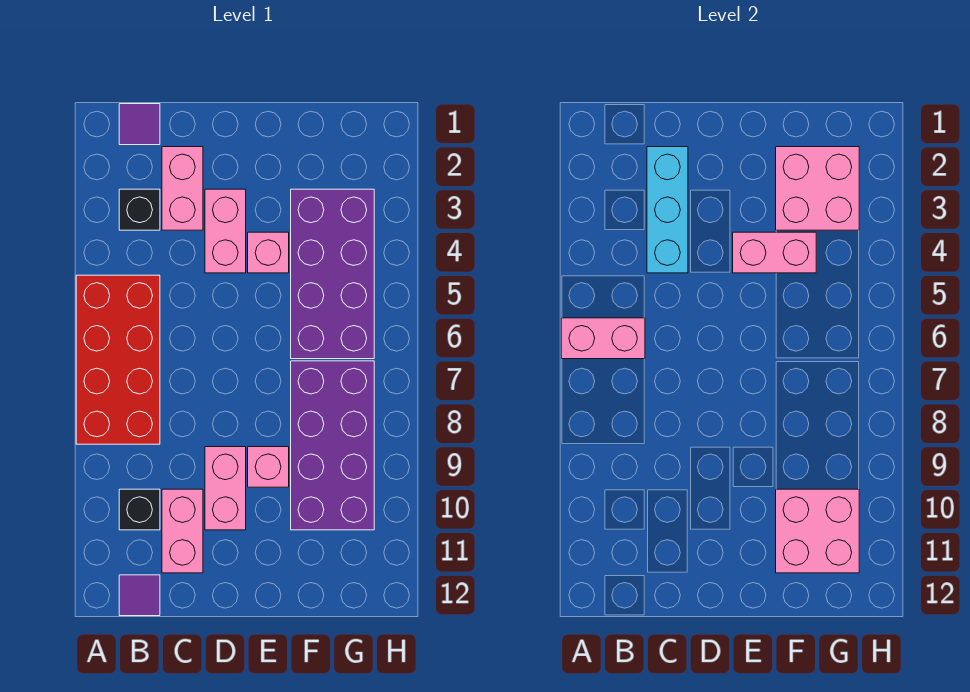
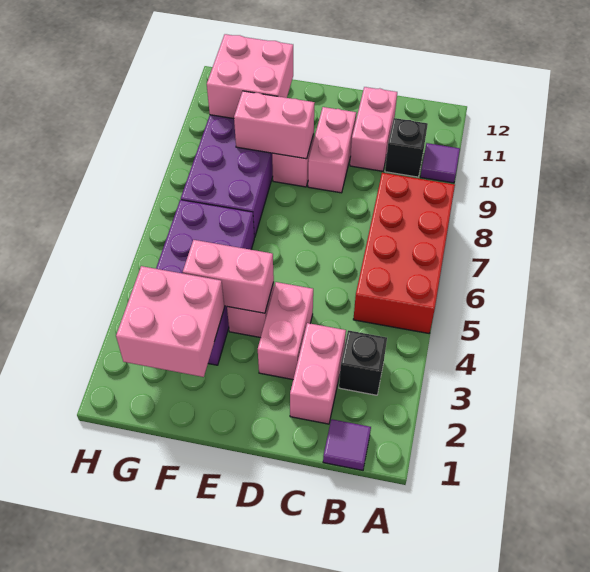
pink 1x2 brick [561,318,645,359] -> pink 1x2 brick moved to [234,91,315,159]
purple 1x1 tile [119,575,160,616] -> purple 1x1 tile moved to [420,143,460,183]
cyan 1x3 brick [647,147,688,273] -> none

